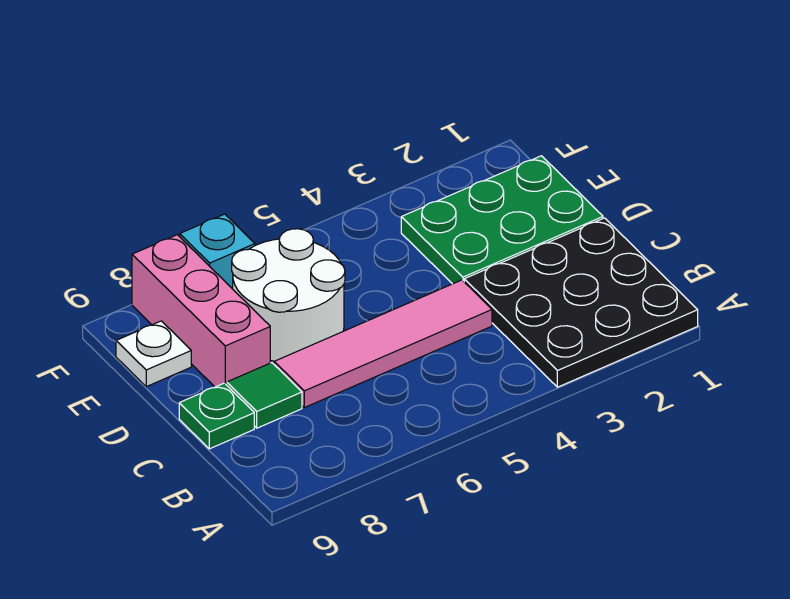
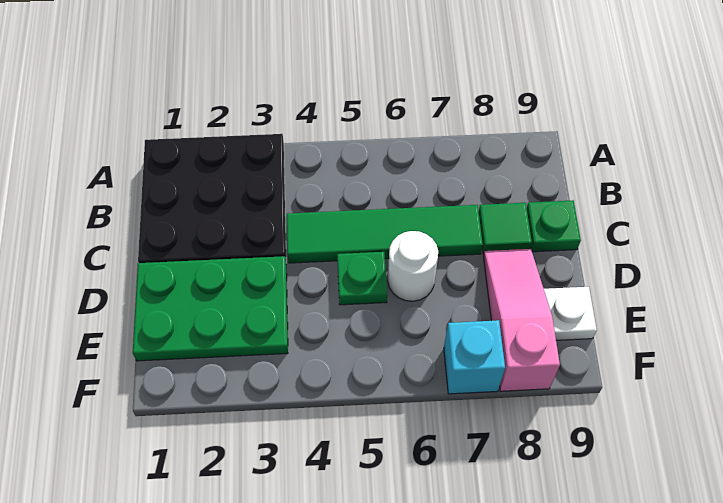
pink 1x4 tile [274,280,492,408] -> green 1x4 tile [287,205,483,263]
none -> green 1x1 plate [337,252,387,305]
white 2x2 round brick [232,229,345,361] -> white 1x1 round brick [388,231,438,301]
pink 1x3 brick [132,235,270,387] -> pink 1x3 slope [483,249,560,391]

